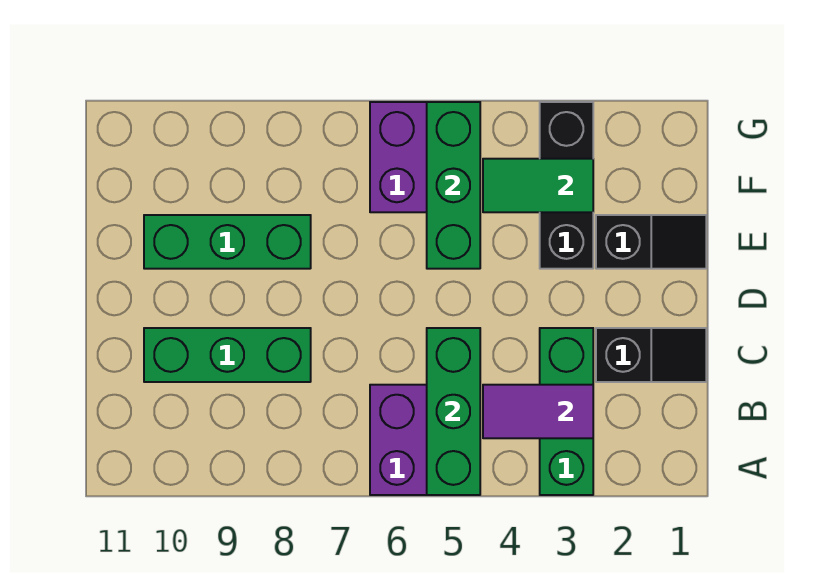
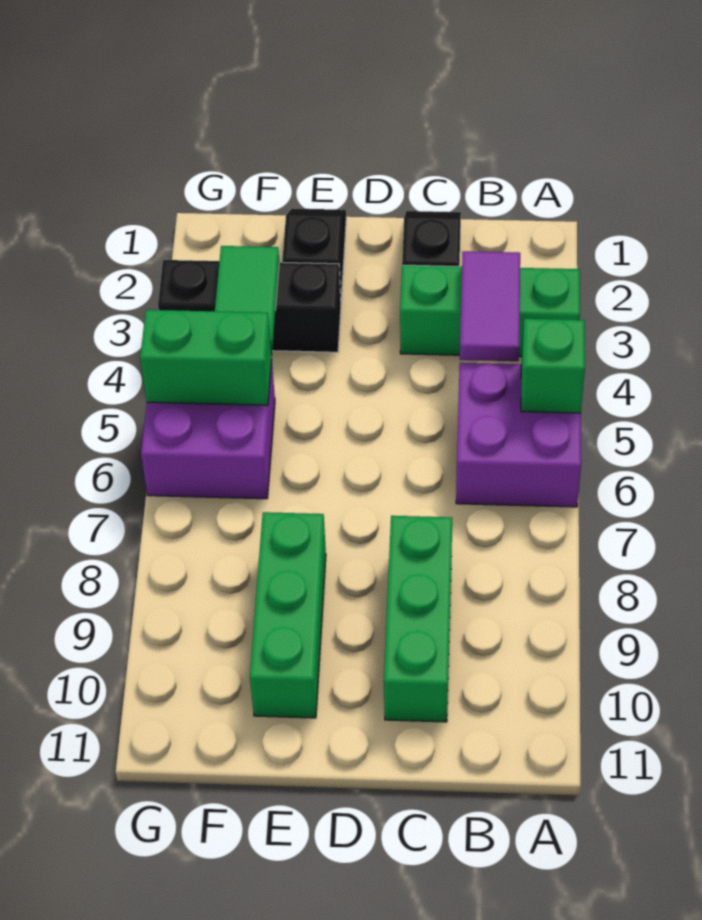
green 1x3 brick [427,328,480,495] -> green 1x1 brick [521,319,585,413]
green 1x3 brick [427,102,480,269] -> green 1x2 brick [140,310,272,405]

